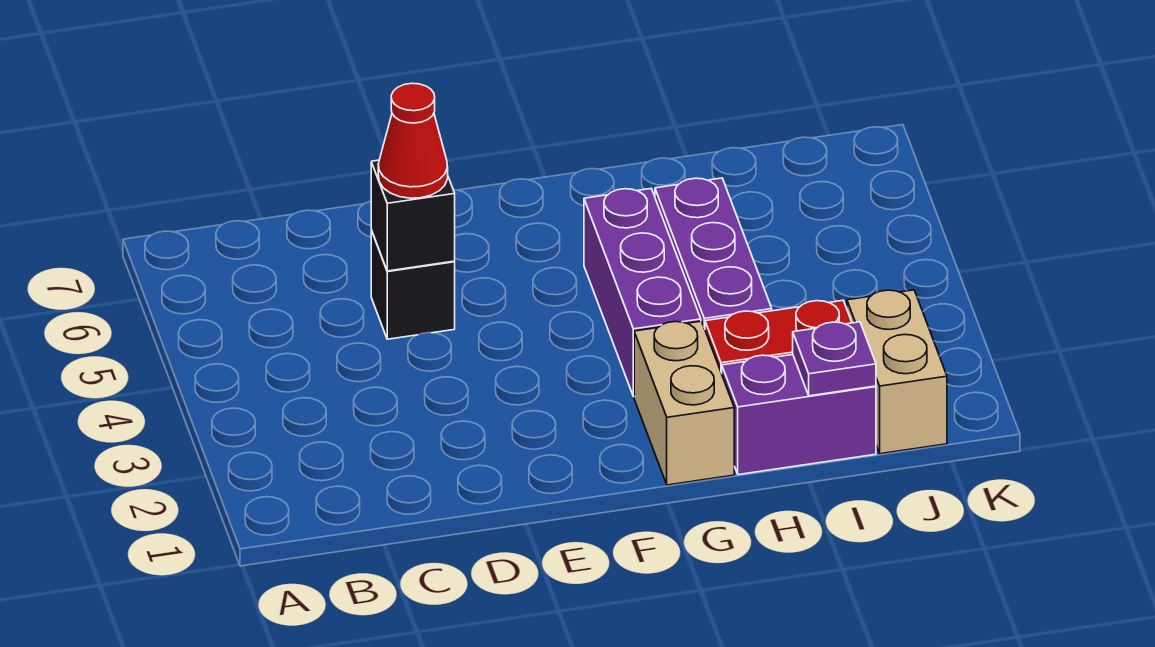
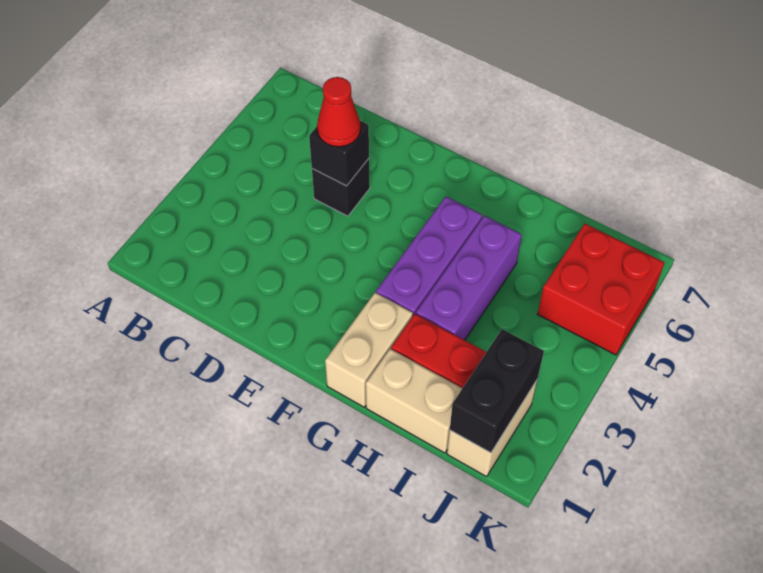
purple 1x2 brick [722,355,876,475] -> tan 1x2 brick [366,349,462,453]
purple 1x1 plate [793,322,876,396] -> none
none -> black 1x2 brick [450,329,544,453]
none -> red 2x2 brick [538,224,665,355]

